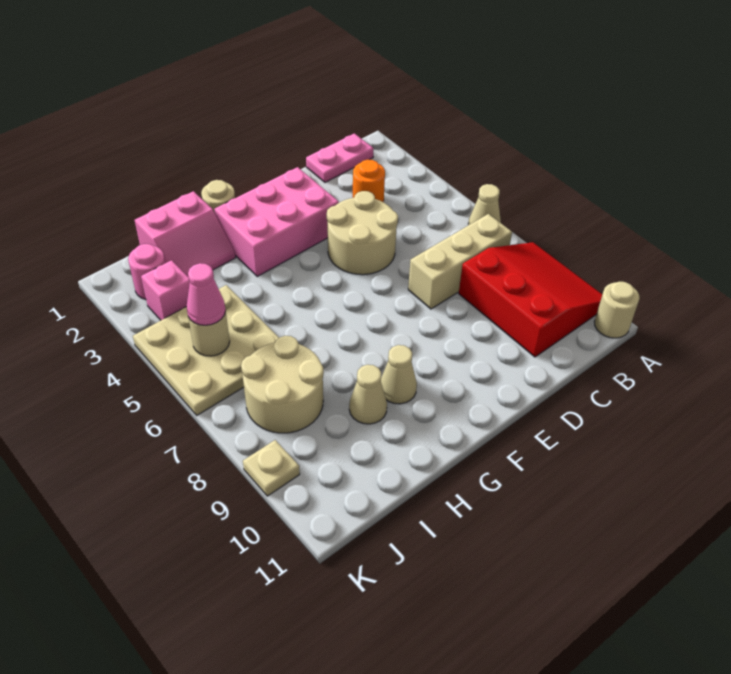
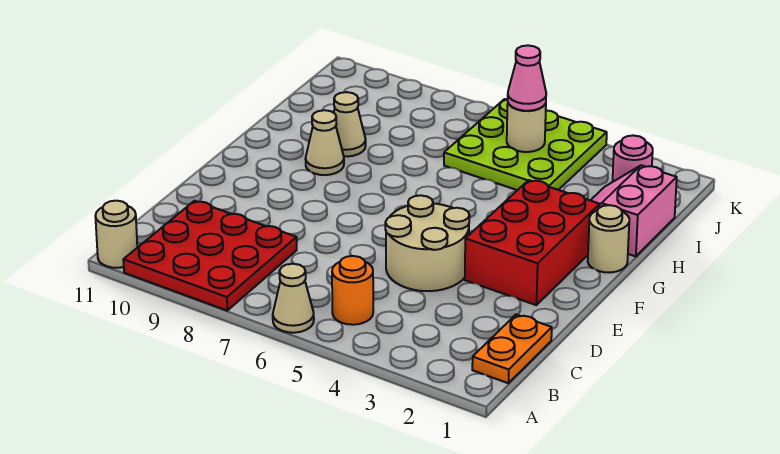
red 3x3 slope [459,242,602,357] -> red 3x3 plate [123,201,297,310]
pink 1x2 plate [306,133,373,182] -> orange 1x2 plate [472,315,552,383]
tan 1x3 brick [408,214,512,309] -> none
orange 1x1 round brick [353,160,385,202] -> orange 1x1 round brick moved to [332,256,373,325]
pink 2x3 brick [214,167,339,276] -> red 2x3 brick [465,180,600,305]
tan 3x3 plate [133,285,279,415] -> lime 3x3 plate [444,99,607,190]
tan 2x2 round brick [241,336,324,433] -> none
pink 1x1 brick [141,260,190,320] -> none
tan 1x1 plate [243,440,300,496] -> none

